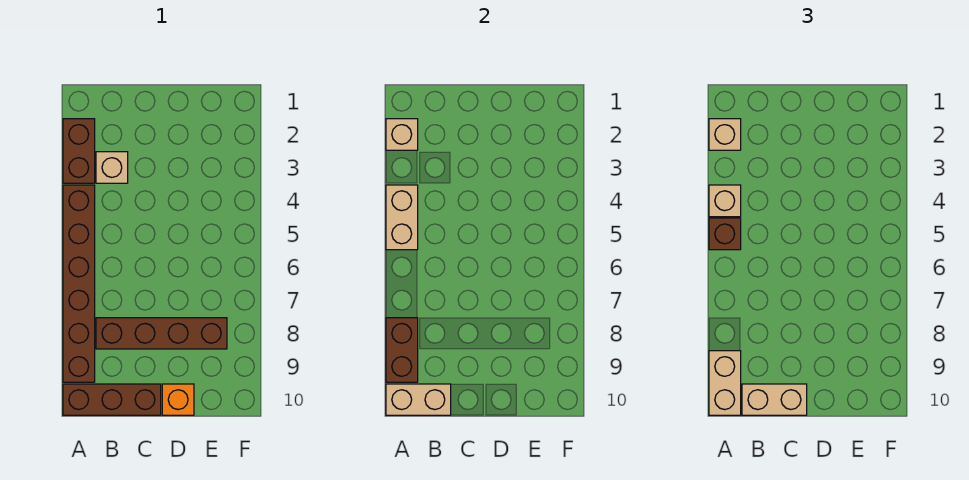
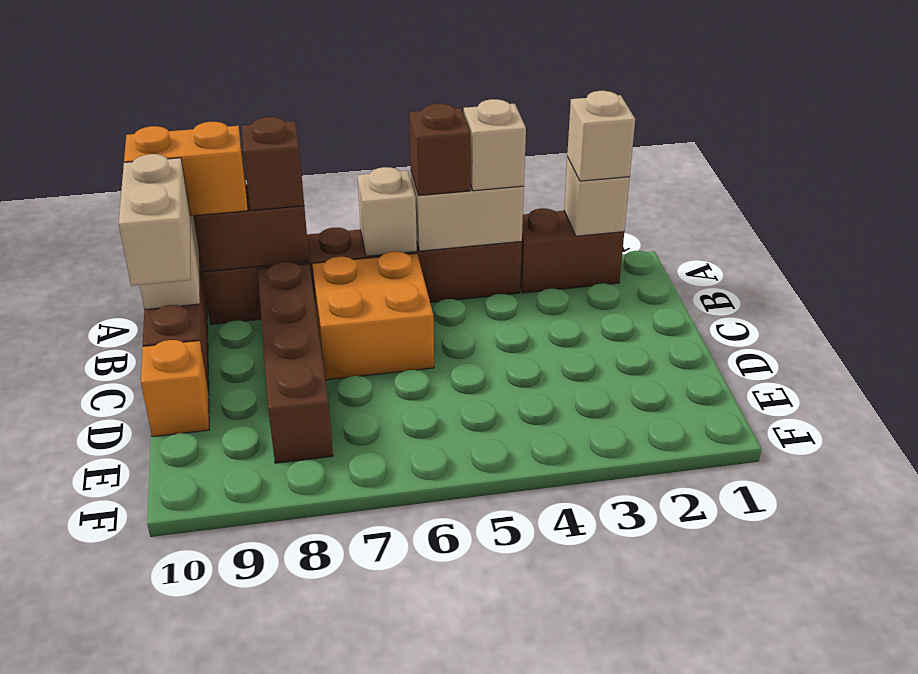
none -> brown 1x1 brick [242,117,304,211]
tan 1x2 brick [709,351,741,415] -> orange 1x2 brick [124,122,248,216]
tan 1x1 brick [96,152,128,183] -> tan 1x1 brick moved to [357,167,417,256]
none -> orange 2x2 brick [312,251,434,380]

